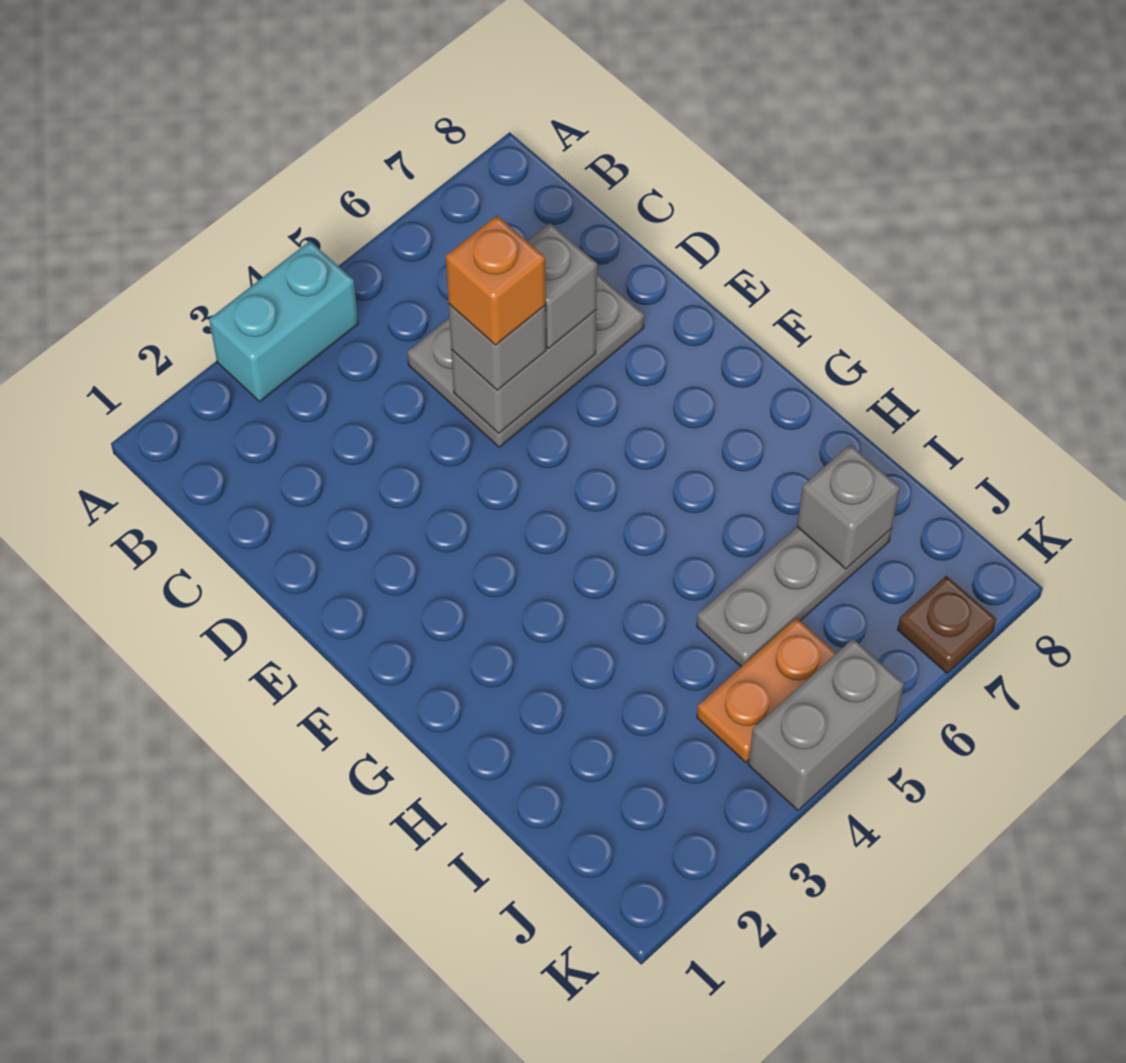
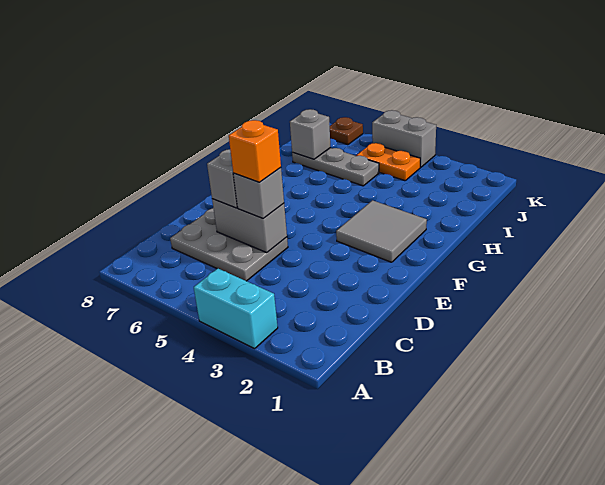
none -> grey 2x2 tile [336,200,427,262]

